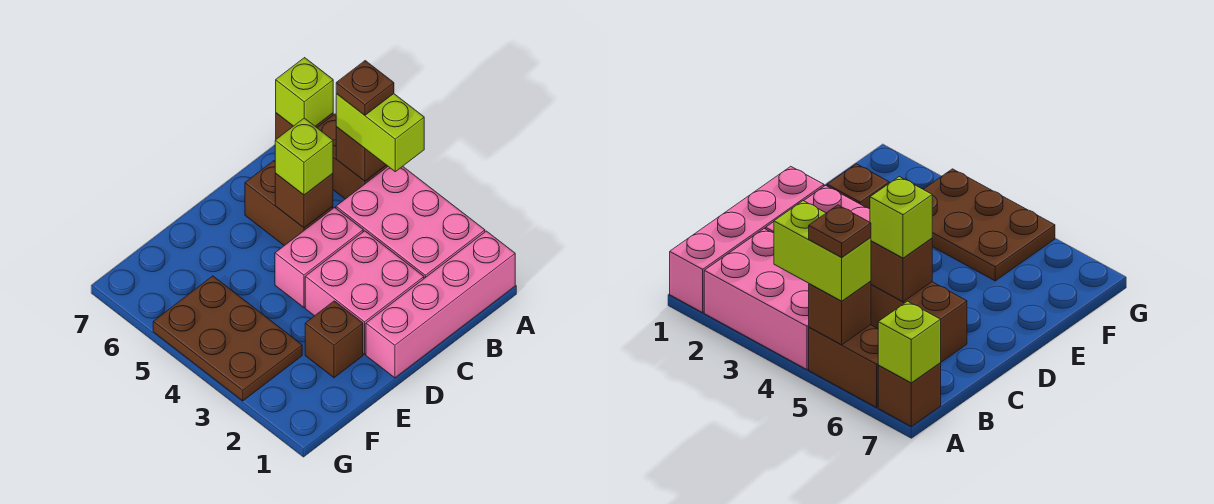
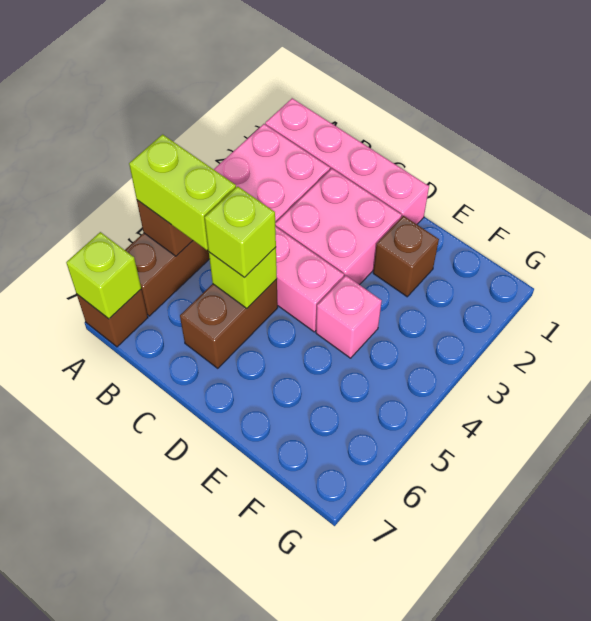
lime 1x2 brick [336,94,424,172] -> lime 1x2 brick turned to [129,134,236,250]
brown 1x1 plate [336,61,394,115] -> none
brown 1x1 brick [275,173,333,228] -> lime 1x1 brick [209,247,277,308]
none -> pink 1x1 brick [316,276,382,358]
brown 2x3 plate [153,276,302,401] -> none

